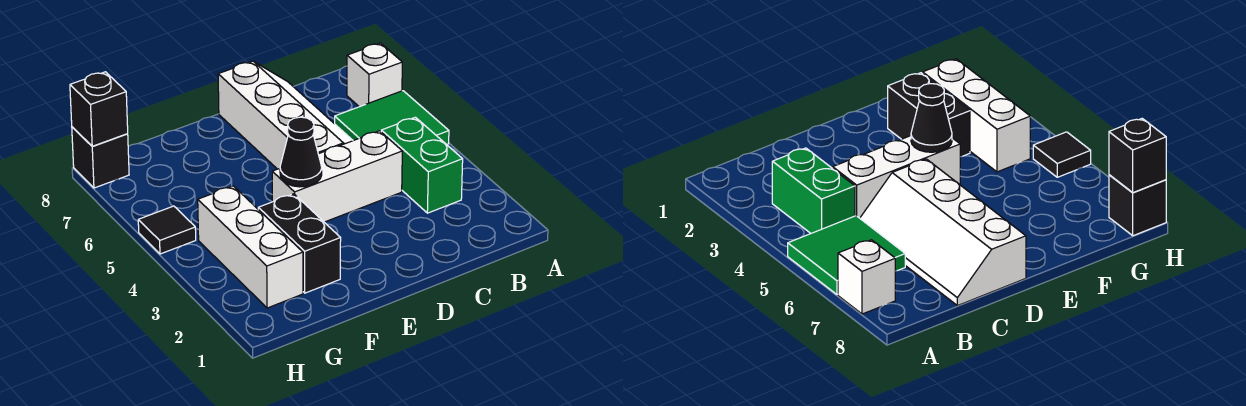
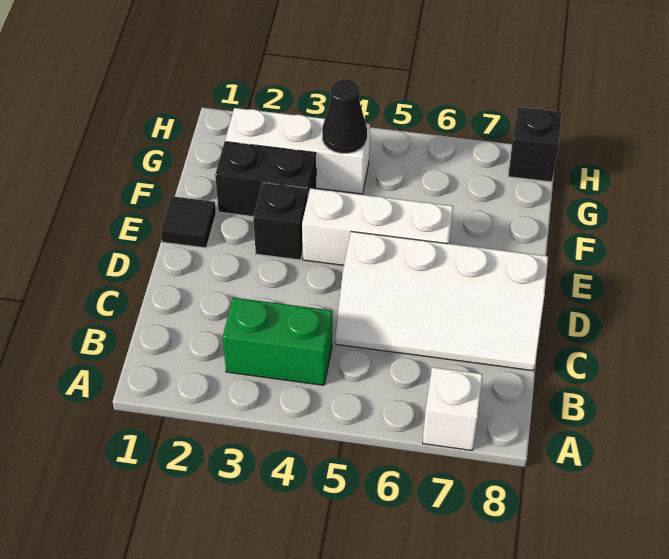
green 2x2 tile [335,91,449,145] -> none
white 1x3 brick [272,131,402,222] -> white 1x3 brick turned to [302,188,453,265]
black 1x1 cone [280,117,322,187] -> black 1x1 cone moved to [322,79,367,153]
black 1x1 tile [138,206,196,254] -> black 1x1 tile moved to [160,196,216,248]
black 1x1 brick [70,72,128,146] -> black 1x1 brick moved to [253,183,308,260]

